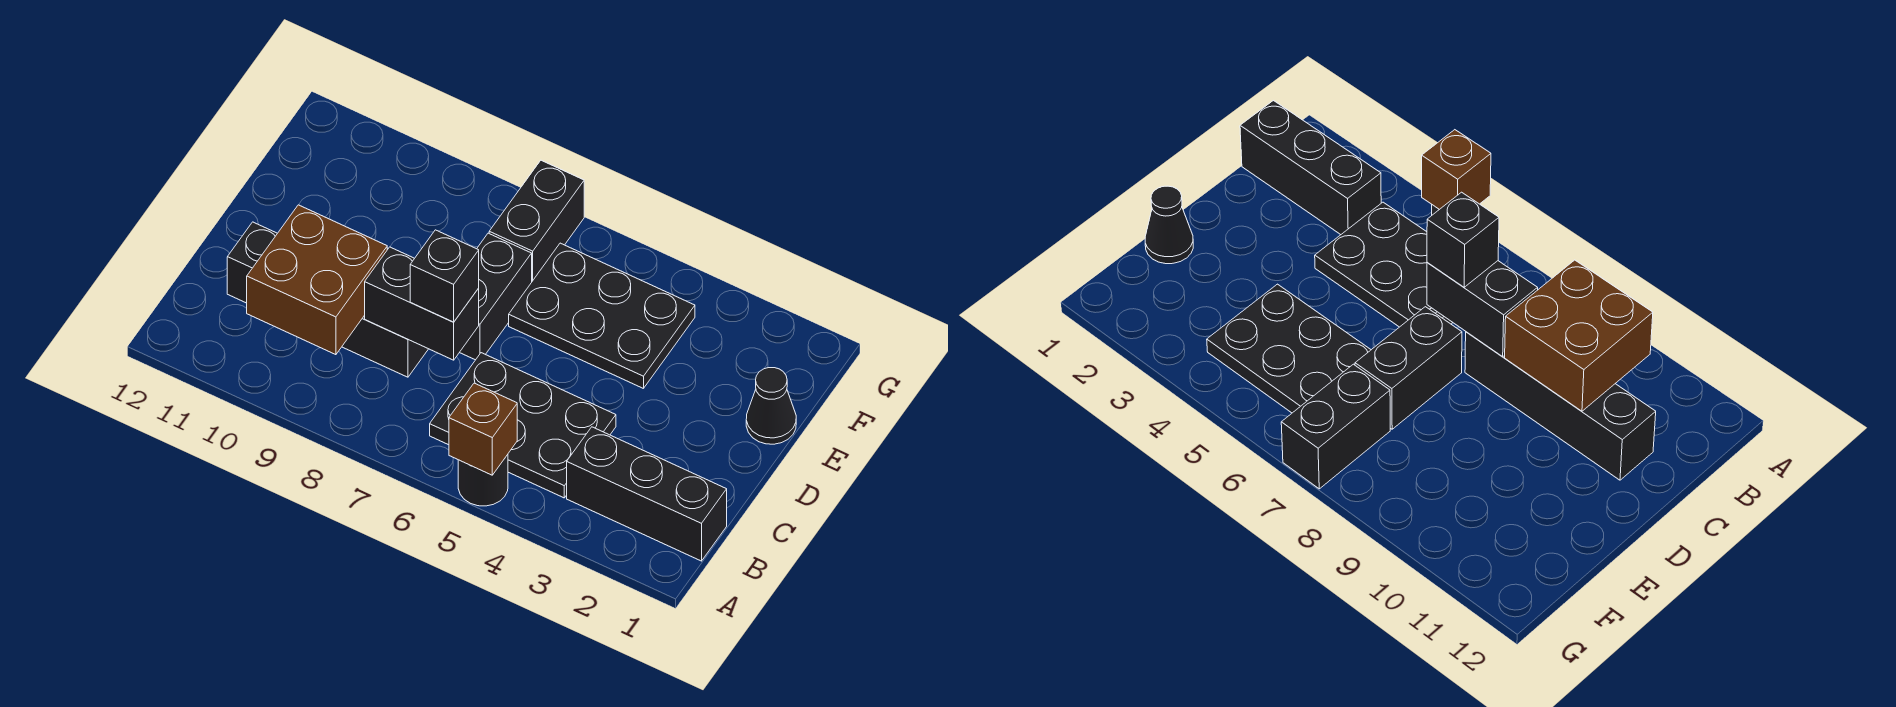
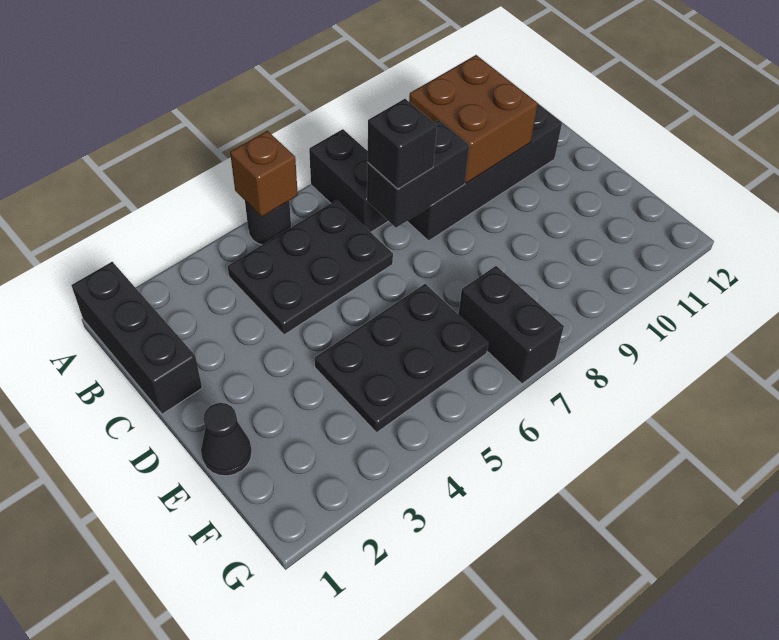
black 1x3 brick [567,427,727,561] -> black 1x3 brick turned to [71,262,202,414]
black 1x2 brick [460,233,532,360] -> black 1x2 brick moved to [309,129,388,232]

